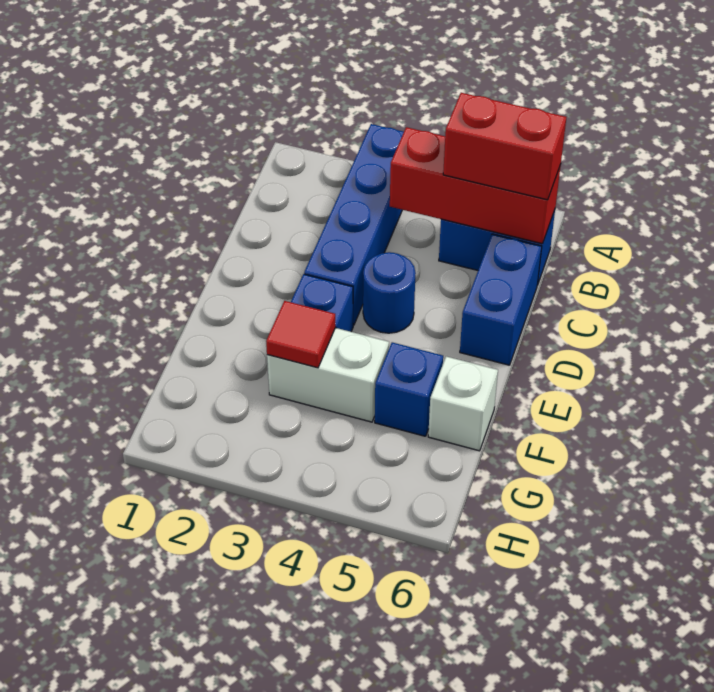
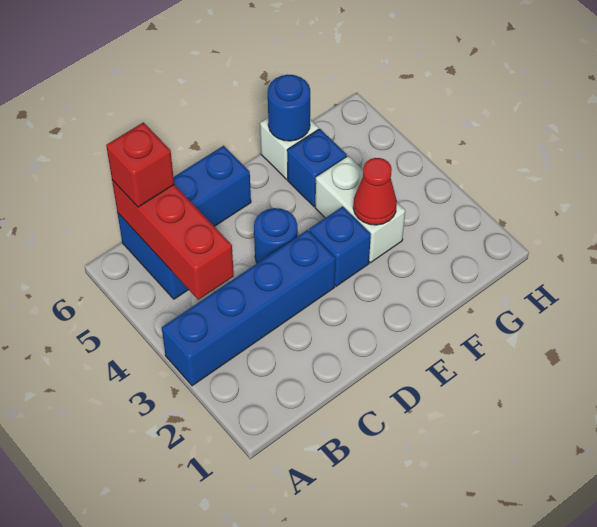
red 1x2 brick [443,93,566,200] -> red 1x1 brick [106,122,174,207]
red 1x1 tile [266,301,335,368] -> red 1x1 cone [353,158,397,225]
none -> blue 1x1 round brick [268,75,310,141]

